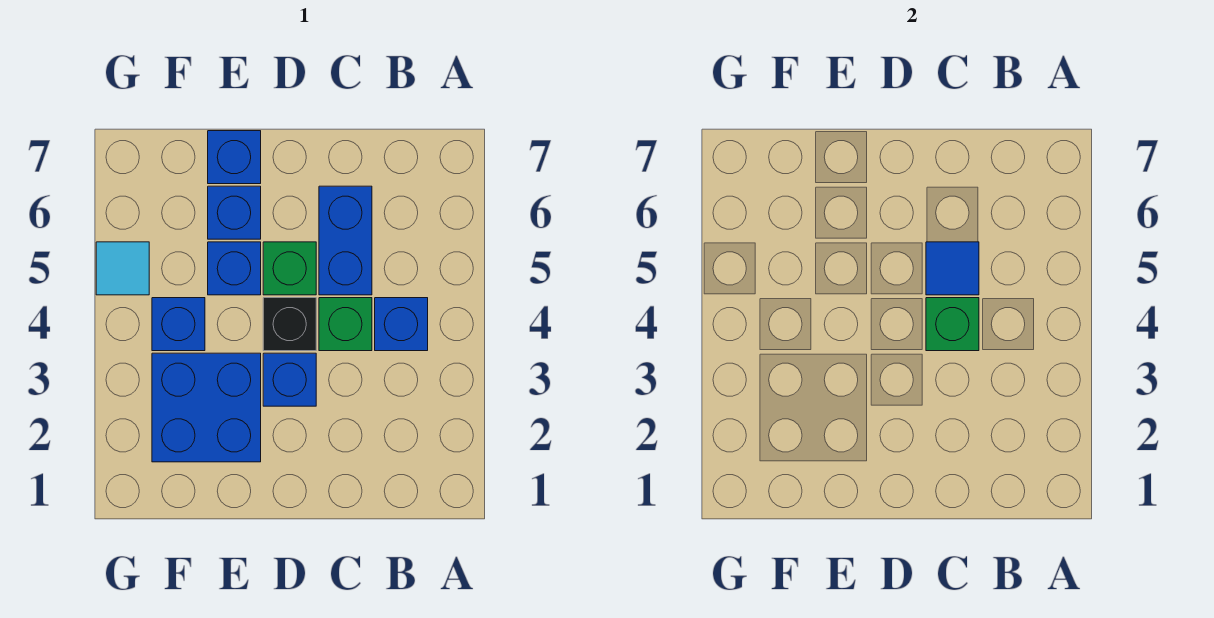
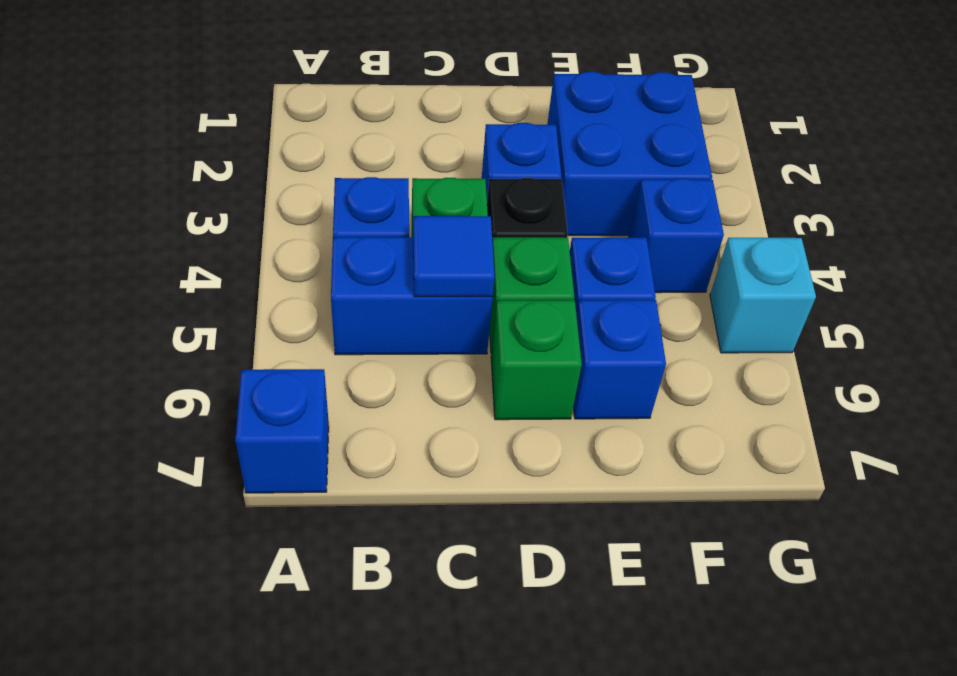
green 1x1 brick [926,298,979,351] -> green 1x1 brick moved to [491,300,582,420]
blue 1x2 brick [319,186,372,295] -> blue 1x2 brick turned to [331,237,493,355]
blue 1x1 brick [208,131,261,184] -> blue 1x1 brick moved to [235,369,329,493]
cyan 1x1 tile [96,242,149,295] -> cyan 1x1 brick [710,238,816,353]

